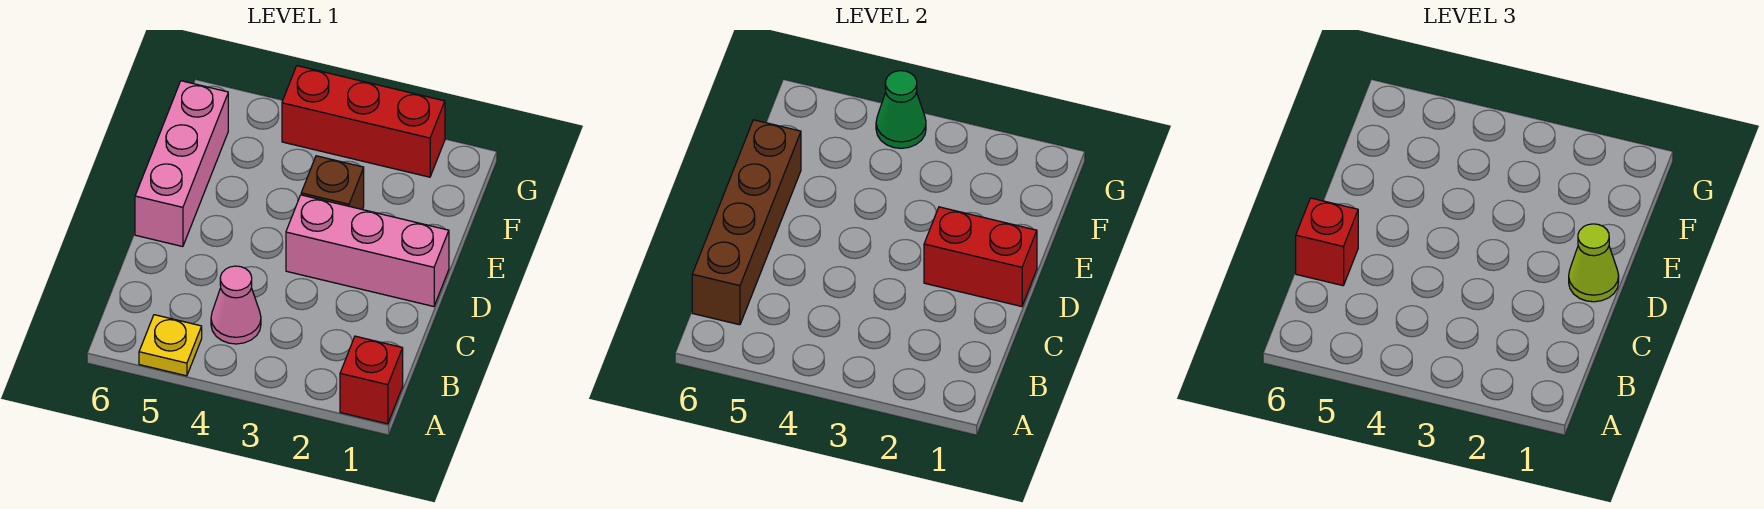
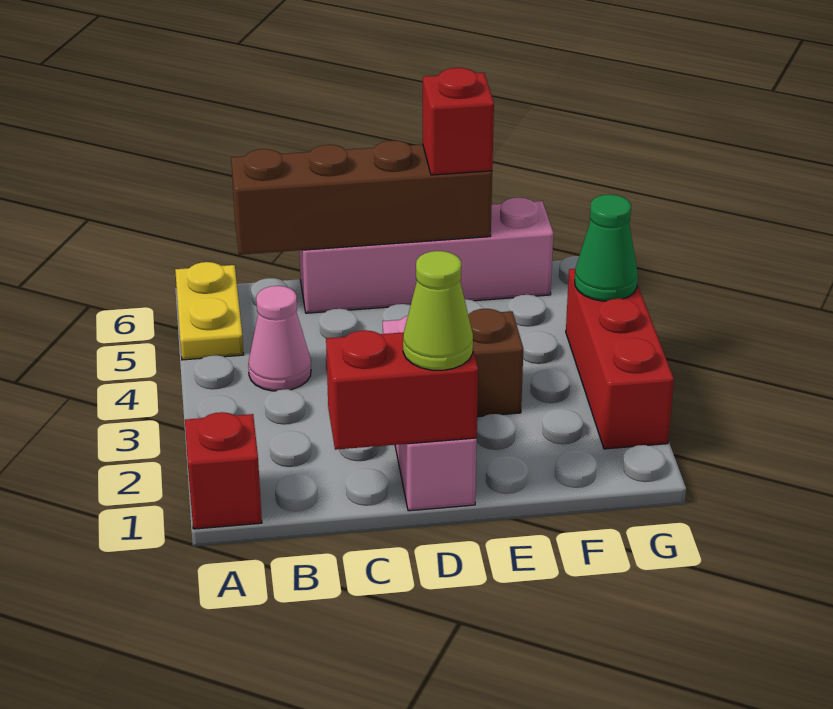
yellow 1x1 plate [139,315,202,376] -> yellow 1x2 plate [175,262,244,360]
red 1x1 brick [1296,198,1358,286] -> red 1x1 brick moved to [423,68,494,175]
red 1x2 brick [924,207,1037,307] -> red 1x2 brick turned to [326,330,478,450]
pink 1x3 brick [135,81,228,247] -> pink 1x4 brick [299,198,553,313]

